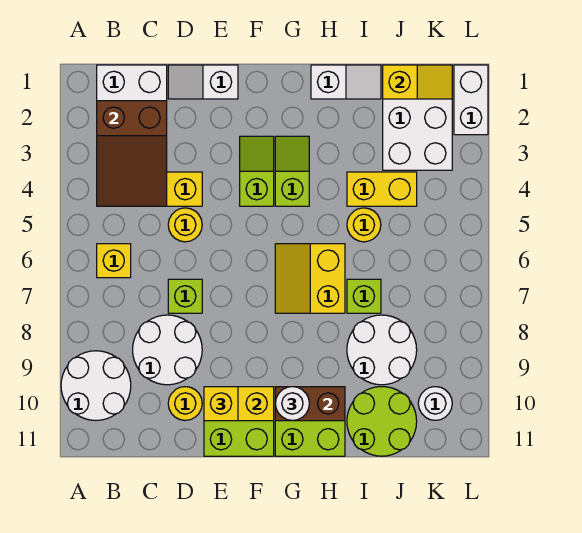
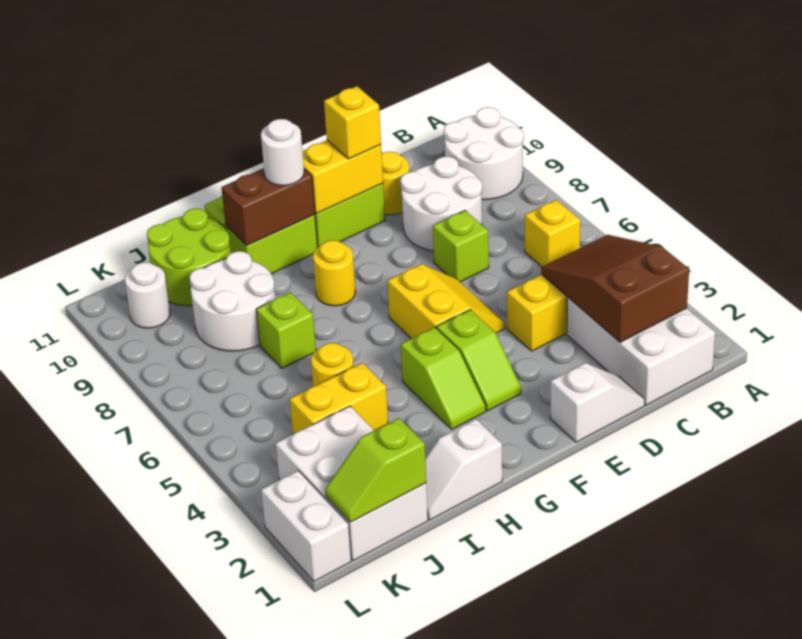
yellow 1x1 round brick [168,208,202,242] -> yellow 1x1 round brick moved to [313,240,356,306]
yellow 2x2 slope [275,244,345,313] -> yellow 2x2 slope moved to [388,264,504,339]
yellow 1x2 slope [383,65,452,99] -> lime 1x2 slope [325,418,426,522]

